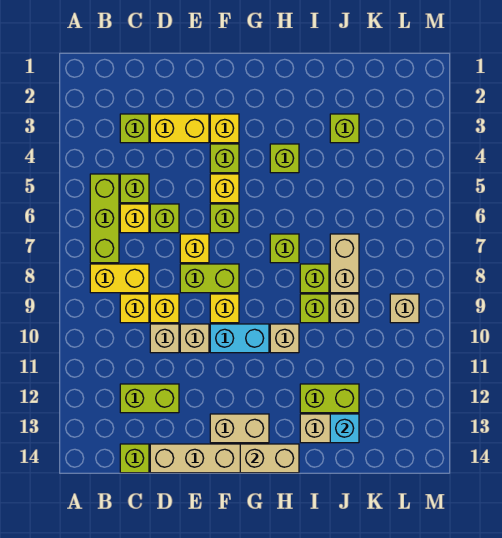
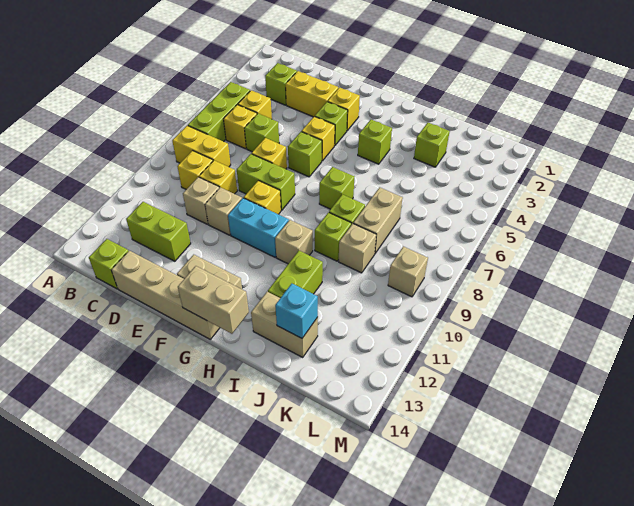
lime 1x1 brick [120,174,149,203] -> yellow 1x1 brick [238,90,272,119]
lime 1x2 brick [300,384,359,413] -> lime 1x2 brick turned to [268,251,323,298]

